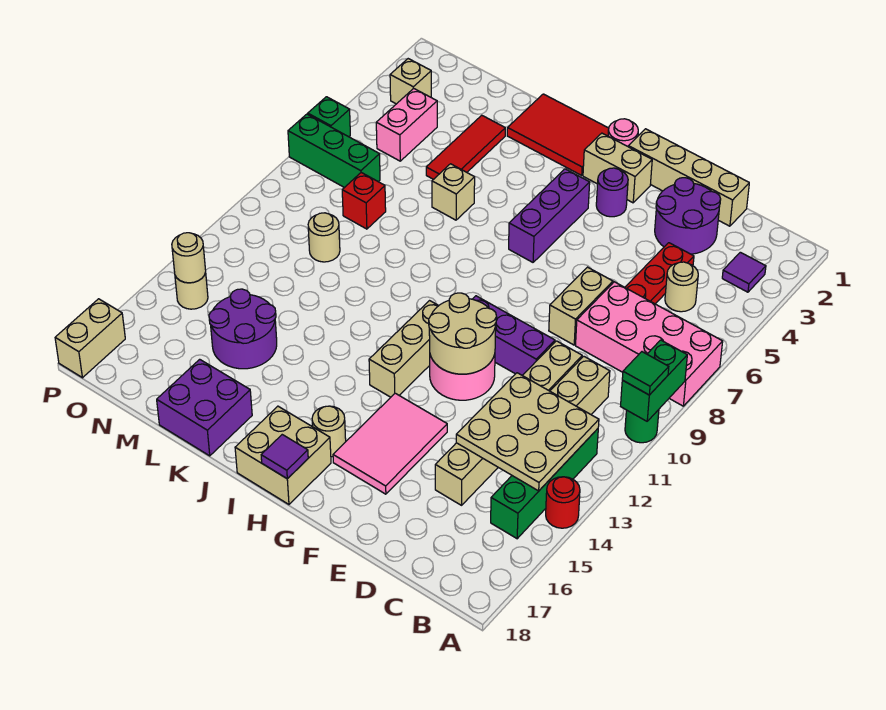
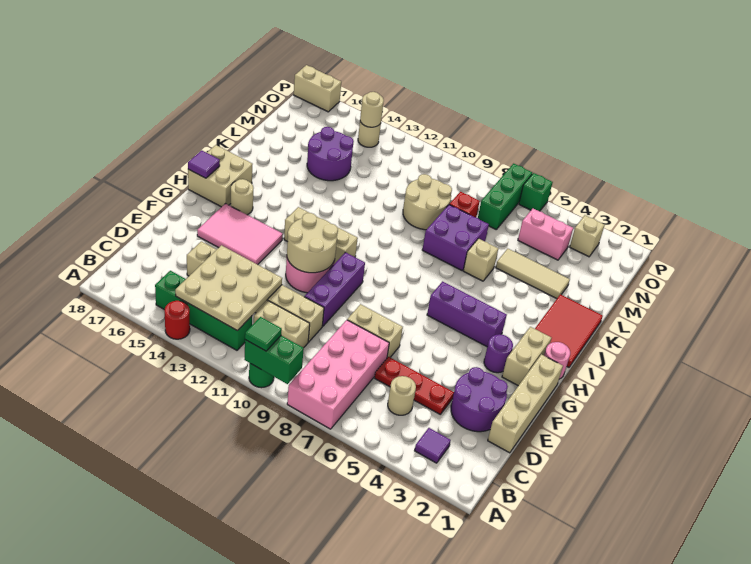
purple 2x2 brick [157,359,252,456] -> purple 2x2 brick moved to [422,205,489,270]
red 1x3 tile [426,115,505,179] -> tan 1x3 tile [496,249,570,299]
tan 1x1 round brick [308,213,340,262] -> tan 2x2 round brick [403,174,452,230]

